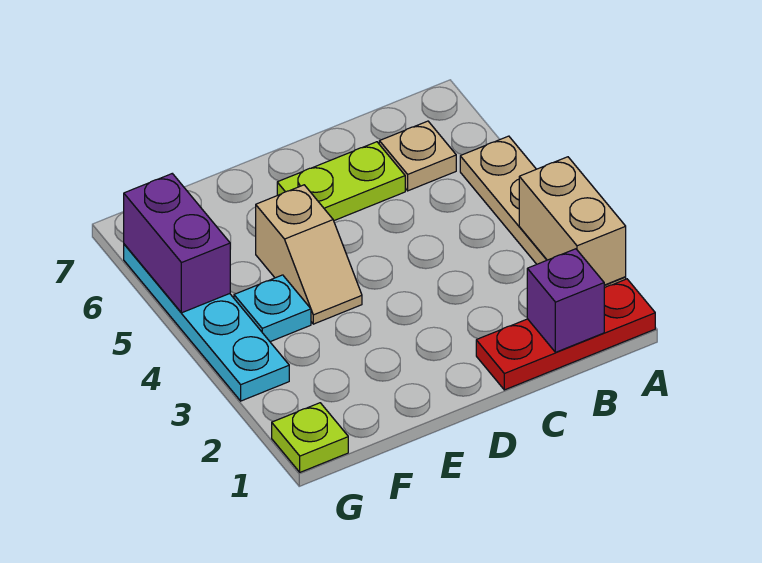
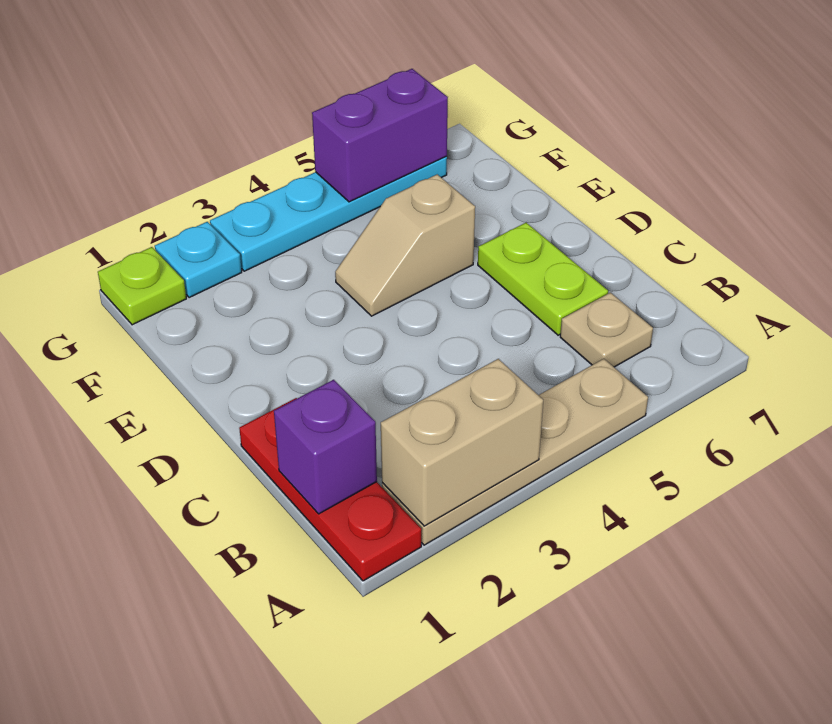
cyan 1x1 plate [234,275,311,342] -> cyan 1x1 plate moved to [155,222,242,298]

